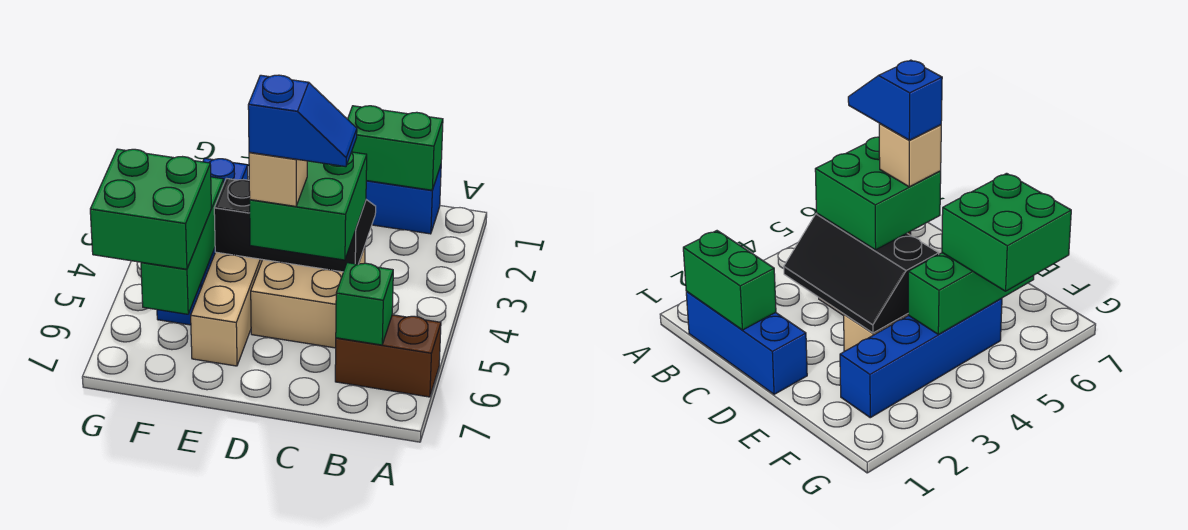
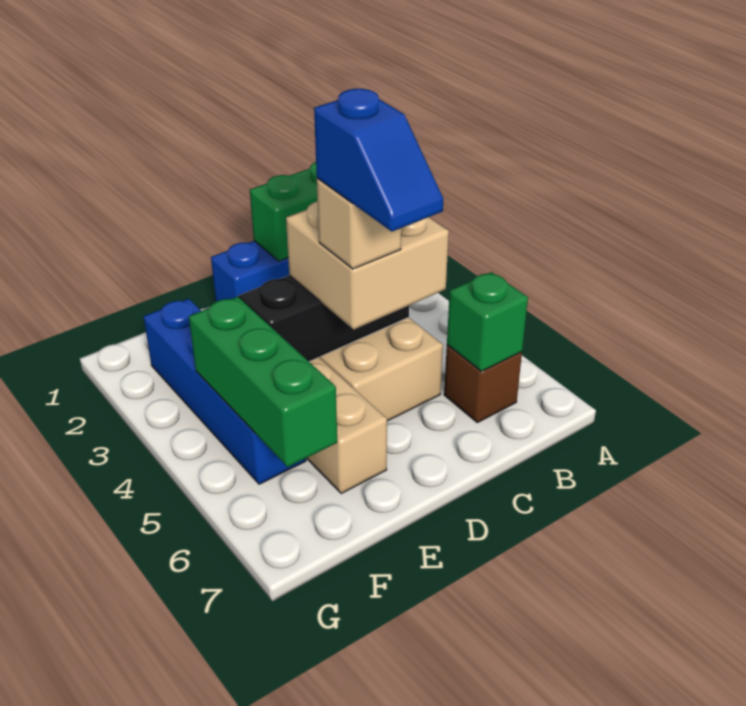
brown 1x2 brick [335,315,441,397] -> brown 1x1 brick [444,345,522,423]
green 2x2 brick [250,152,367,260] -> tan 2x2 brick [286,201,449,329]
blue 1x2 slope [248,75,357,167] -> blue 1x2 slope turned to [314,89,443,231]
green 2x2 brick [90,149,211,269] -> none

